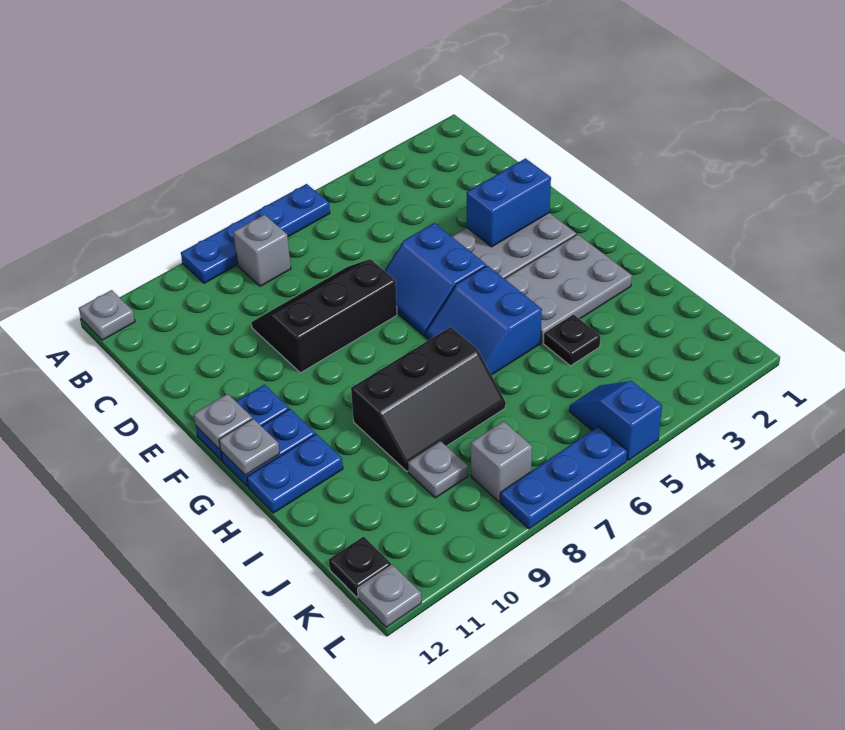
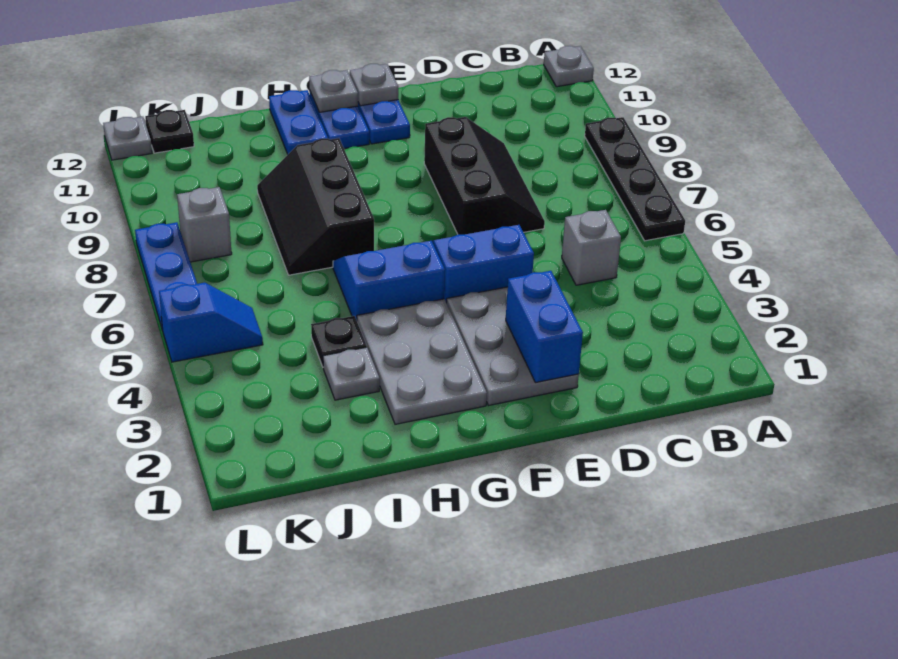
blue 1x4 plate [181,184,330,283] -> black 1x4 plate [585,117,685,241]
grey 1x1 brick [233,215,291,286] -> grey 1x1 brick moved to [562,210,621,285]
grey 1x1 plate [408,441,468,498] -> grey 1x1 plate moved to [323,347,380,400]

